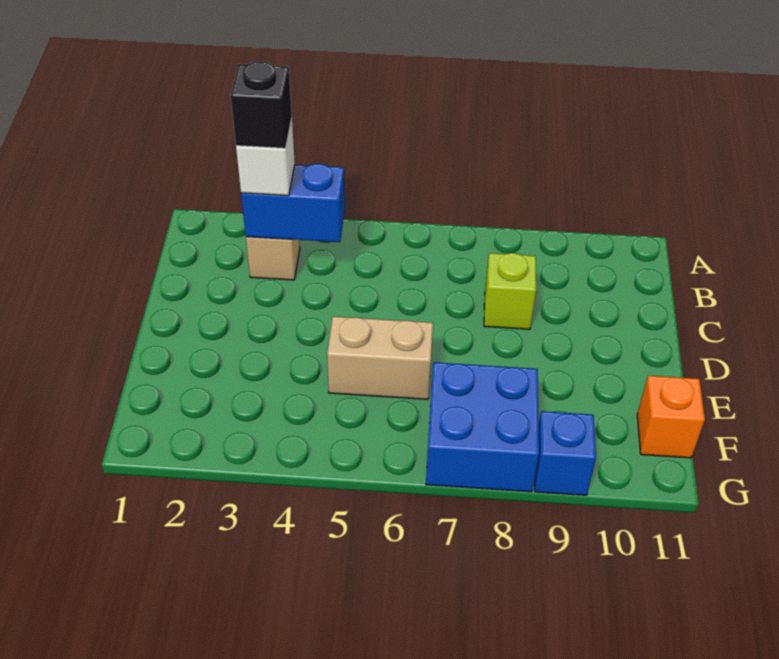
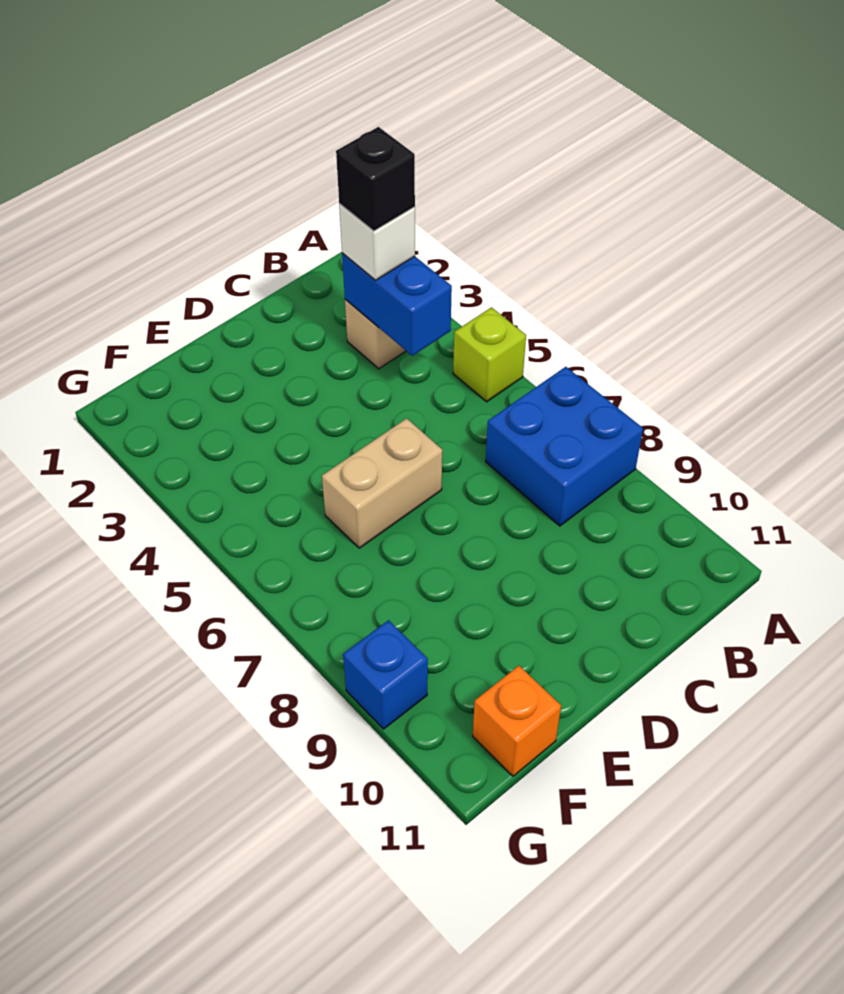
lime 1x1 brick [484,253,536,329] -> lime 1x1 brick moved to [453,307,526,402]
tan 1x2 brick [327,317,433,399] -> tan 1x2 brick turned to [322,418,442,548]
blue 2x2 brick [426,362,539,492] -> blue 2x2 brick moved to [486,367,643,526]

